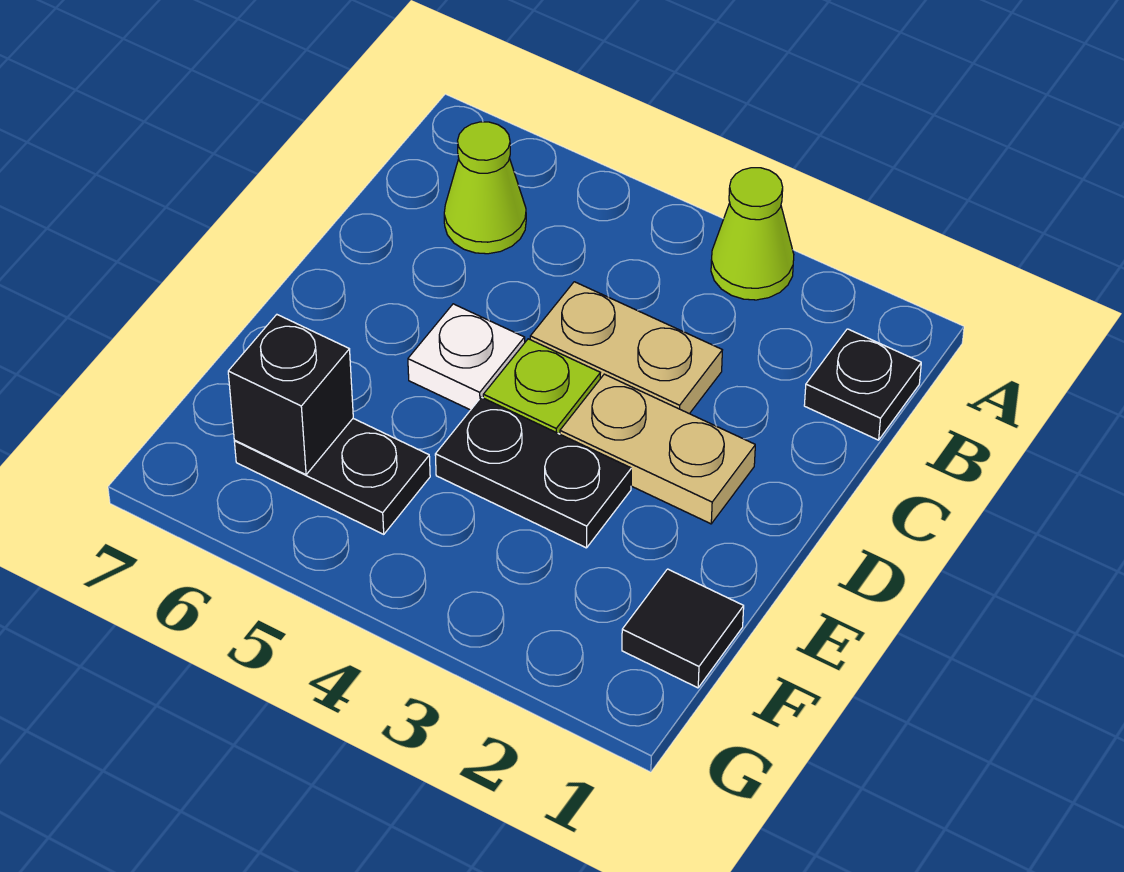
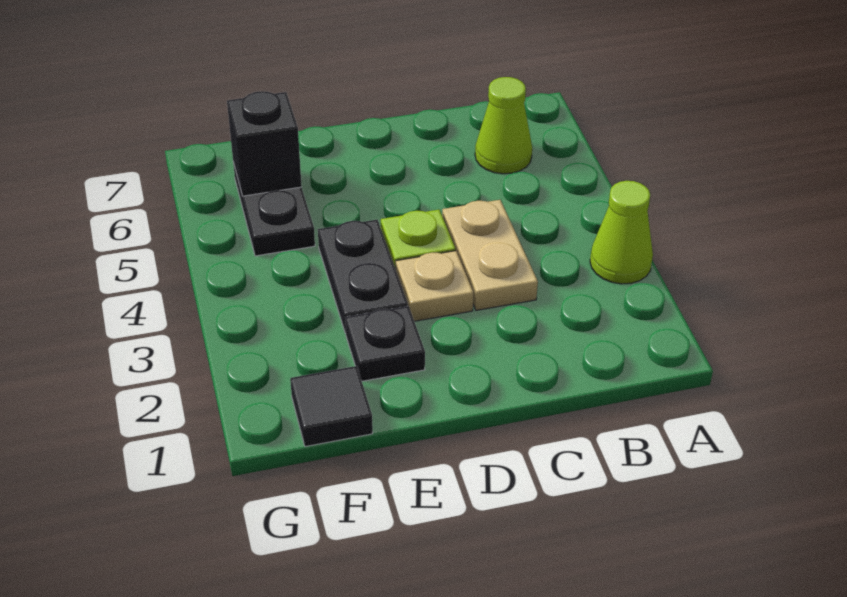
black 1x1 plate [804,329,921,440] -> black 1x1 plate moved to [345,306,425,381]
tan 1x2 plate [560,374,755,524] -> tan 1x1 plate [396,251,473,321]
white 1x1 plate [408,304,525,410] -> none

